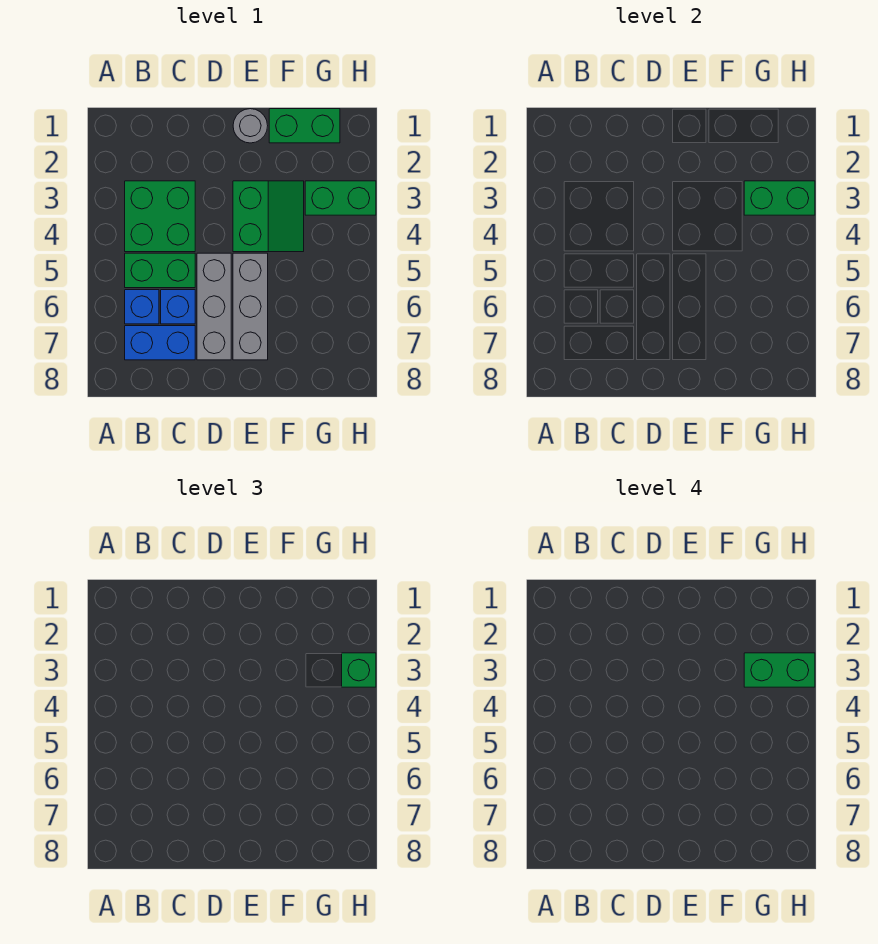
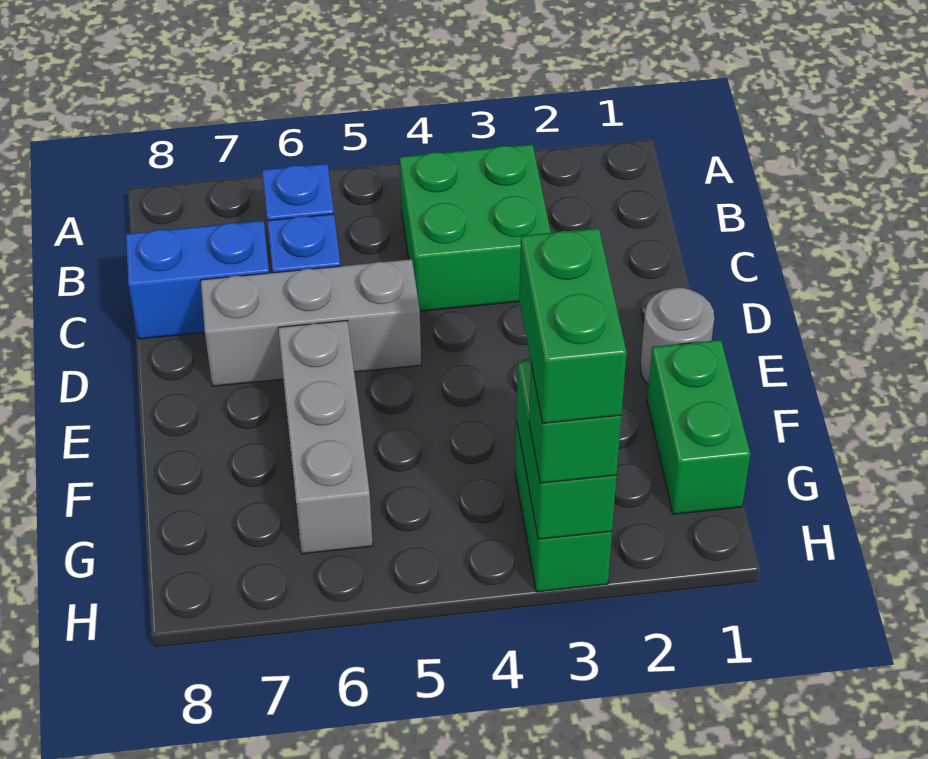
green 1x2 brick [125,253,195,288] -> none
blue 1x2 brick [125,326,195,360] -> blue 1x2 brick turned to [126,221,269,339]
green 2x2 slope [233,181,304,252] -> none
grey 1x3 brick [233,253,268,360] -> grey 1x3 brick turned to [278,321,373,554]

